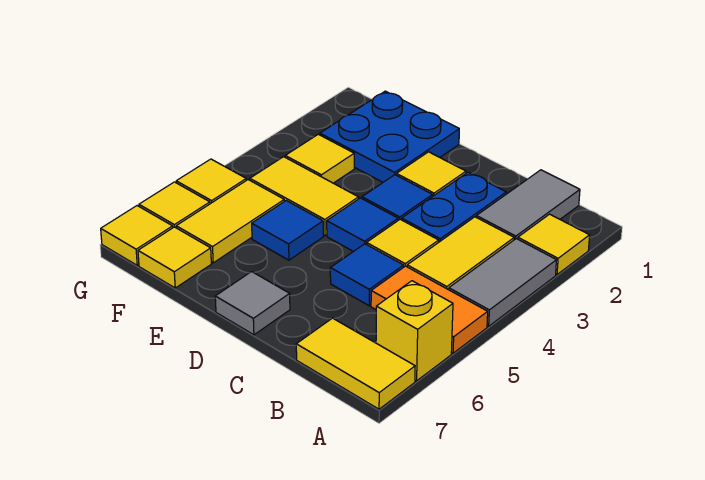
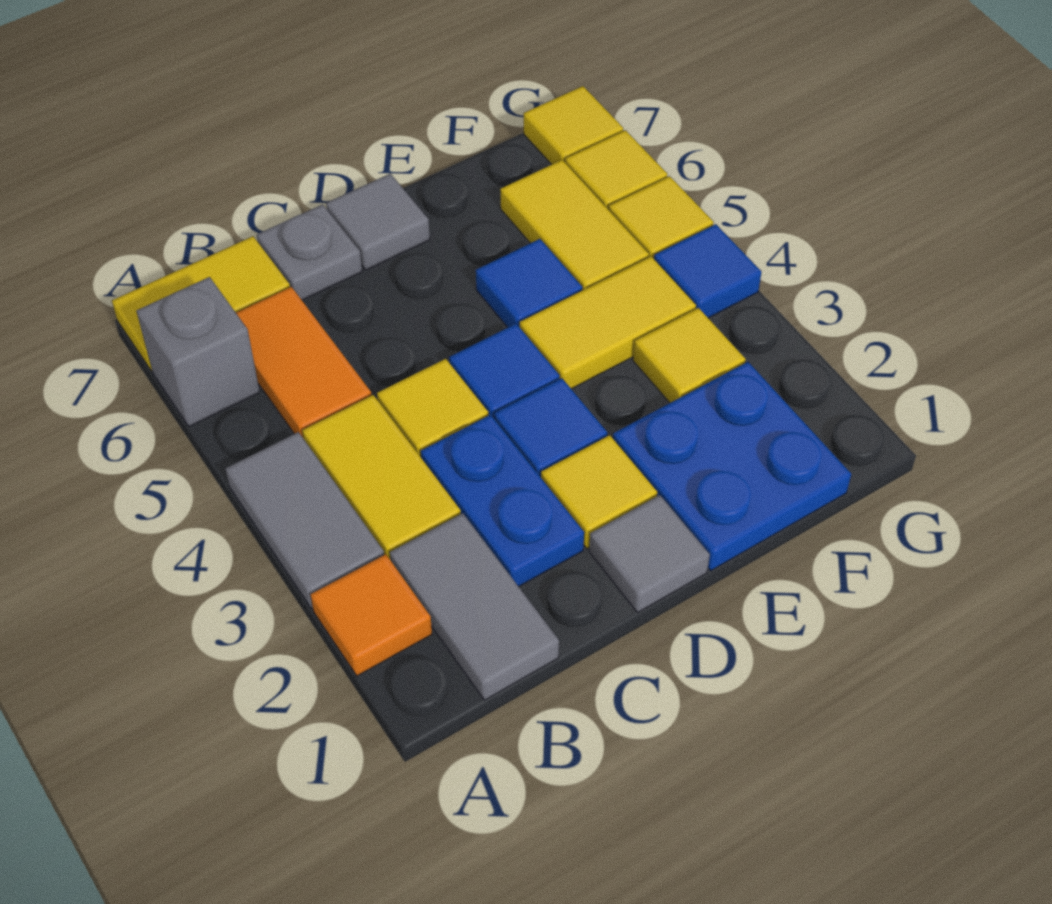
yellow 1x1 tile [518,214,590,275] -> orange 1x1 tile [311,554,432,676]
orange 1x2 tile [371,266,488,353] -> orange 1x2 tile turned to [236,287,372,439]
yellow 1x1 brick [376,281,453,381] -> grey 1x1 brick [137,277,260,427]
blue 1x1 tile [330,244,404,306] -> blue 1x1 tile moved to [654,224,761,318]
none -> grey 1x1 plate [257,204,362,300]
none -> grey 1x1 tile [589,495,710,613]
yellow 1x1 tile [138,227,211,288] -> none

